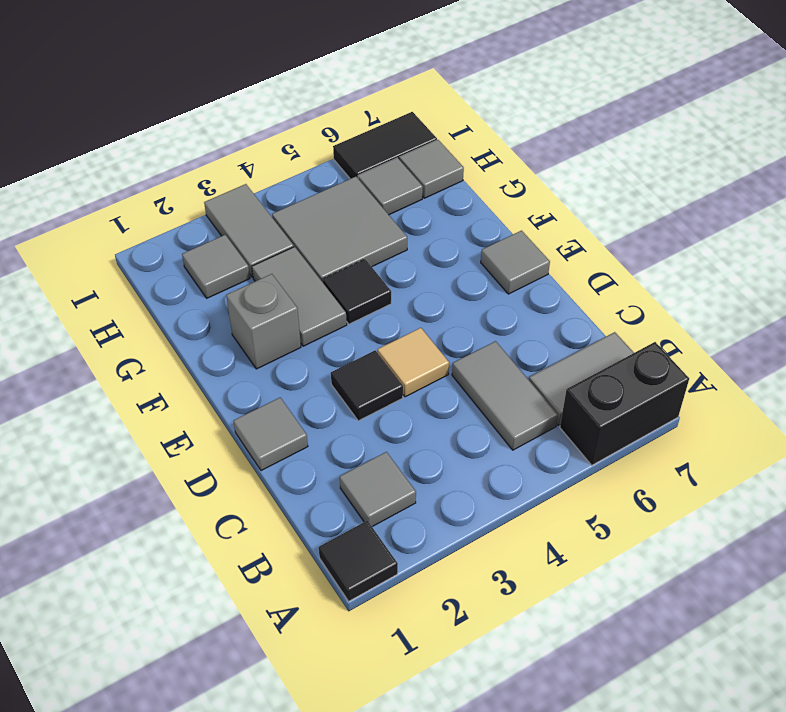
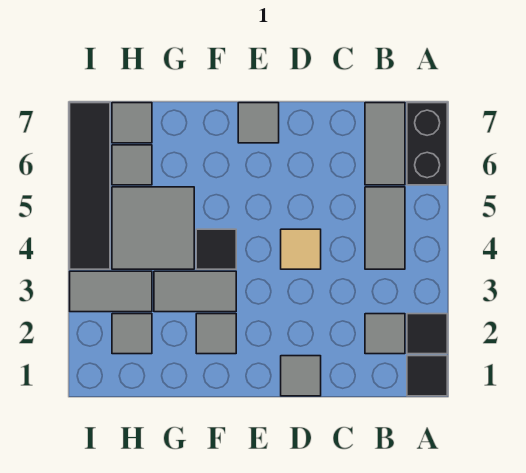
grey 1x2 tile [452,341,558,450] -> grey 1x2 tile turned to [365,187,405,269]
black 1x1 tile [331,351,403,421] -> black 1x1 tile moved to [407,314,447,354]
grey 1x1 brick [226,274,301,369] -> grey 1x1 tile [196,314,236,354]
black 1x2 tile [333,112,437,179] -> black 1x4 tile [70,103,110,269]

